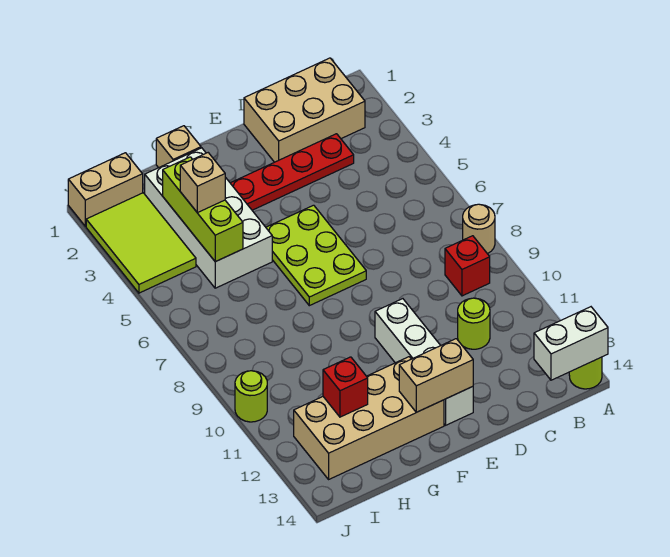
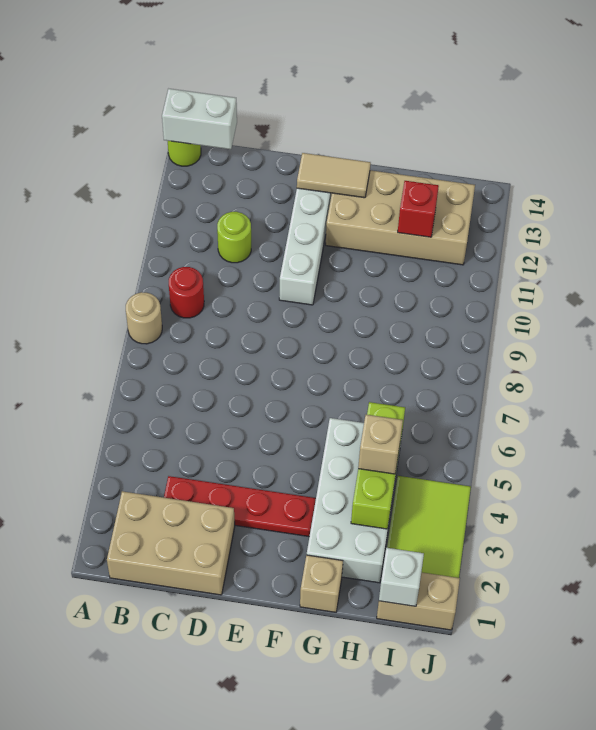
red 1x1 brick [445,236,490,296] -> red 1x1 round brick [169,267,204,318]
lime 2x3 plate [266,205,366,306] -> none
tan 1x2 brick [399,339,473,412] -> tan 1x2 tile [297,153,371,198]
none -> white 1x1 brick [379,548,424,606]
lime 1x1 round brick [235,371,267,422] -> none

